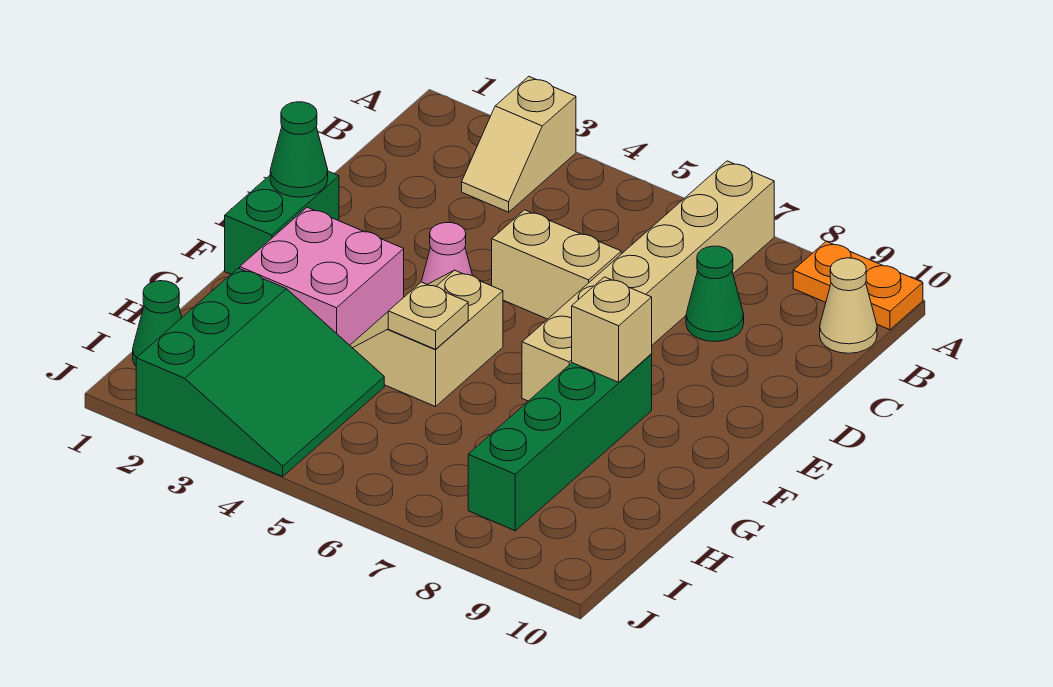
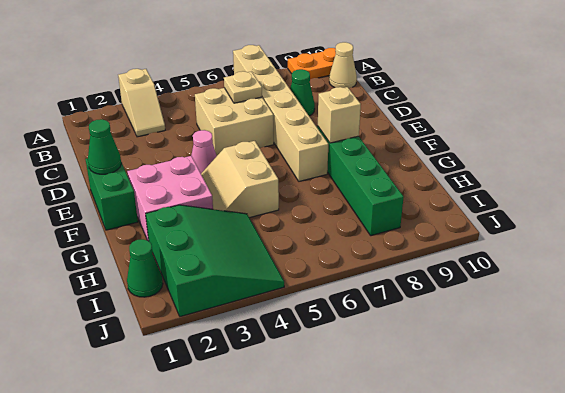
tan 1x2 brick [492,210,621,319] -> tan 2x2 brick [195,88,274,155]
tan 1x1 plate [388,282,468,349] -> tan 1x1 plate moved to [224,71,262,103]

